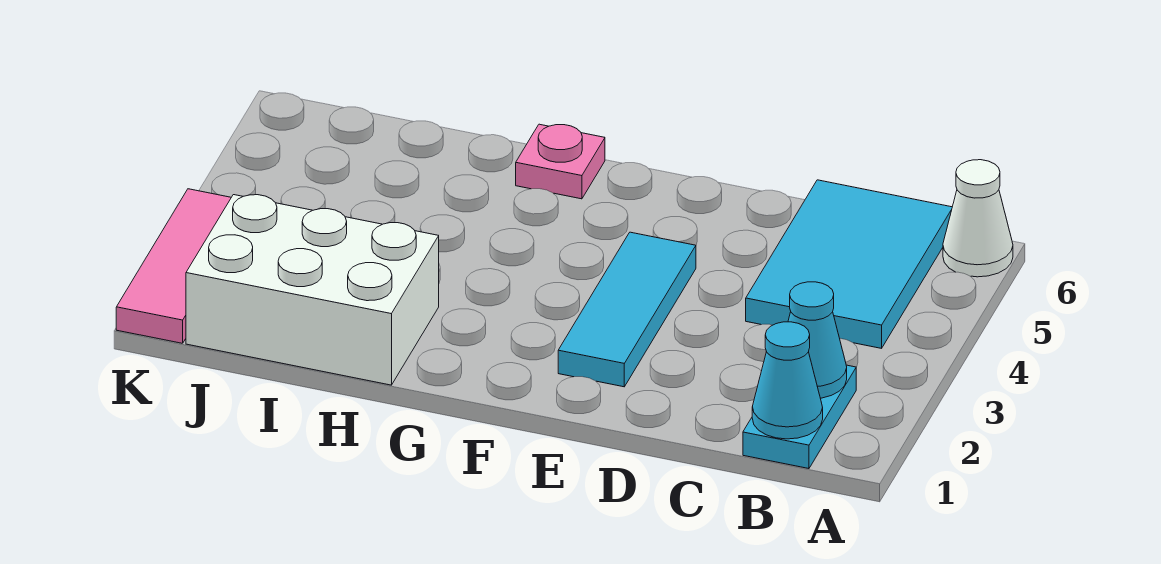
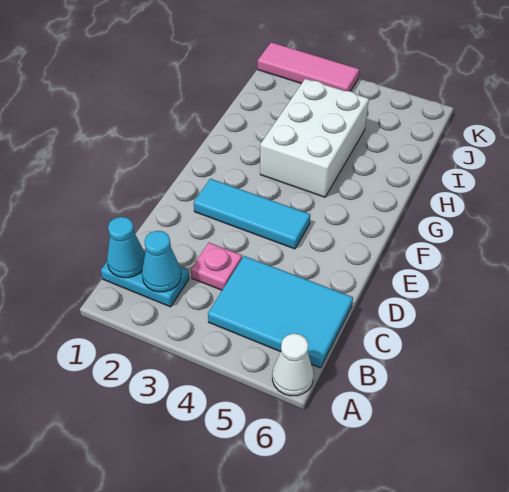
pink 1x1 plate [516,124,605,199] -> pink 1x1 plate moved to [191,243,242,290]
white 2x3 brick [186,195,439,385] -> white 2x3 brick moved to [260,79,369,197]

